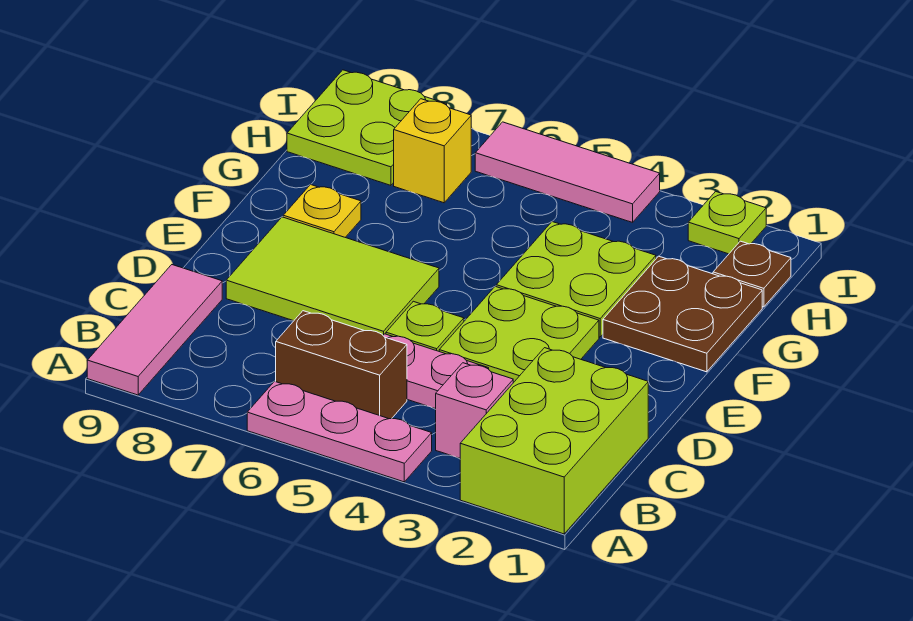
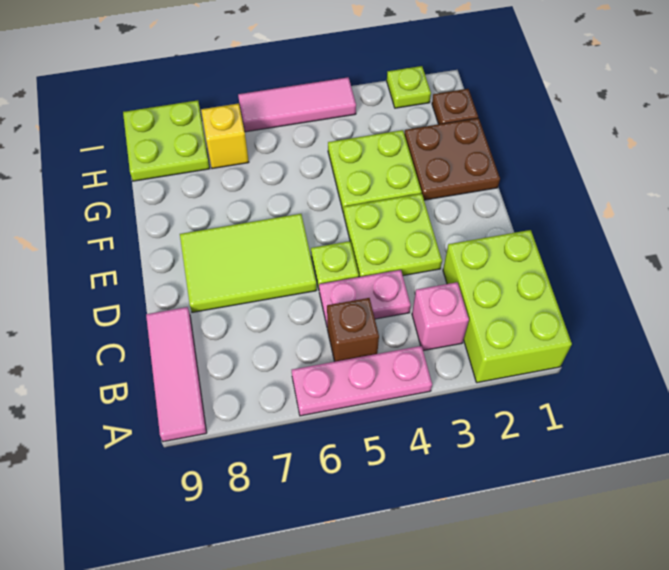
brown 1x2 brick [276,311,407,419] -> brown 1x1 brick [327,298,379,362]
yellow 1x1 plate [283,184,361,237] -> none

